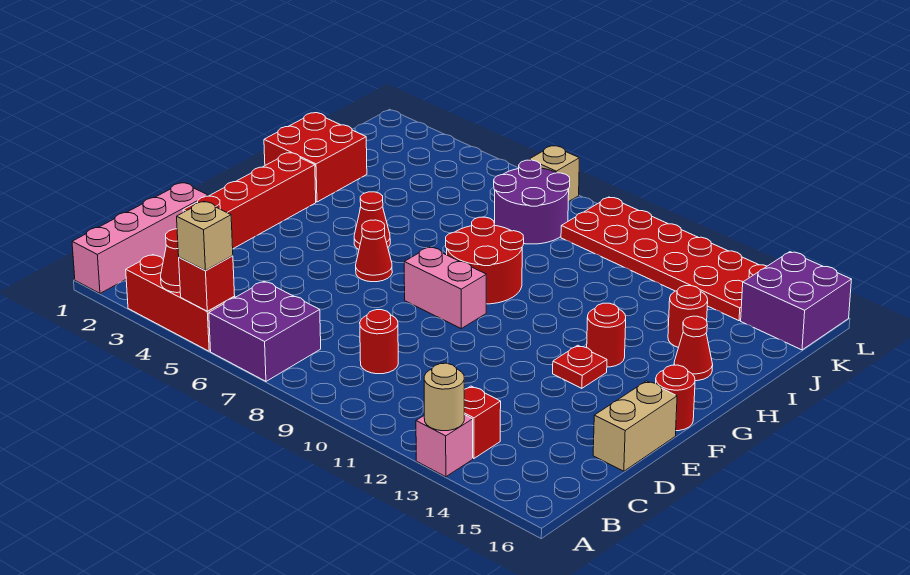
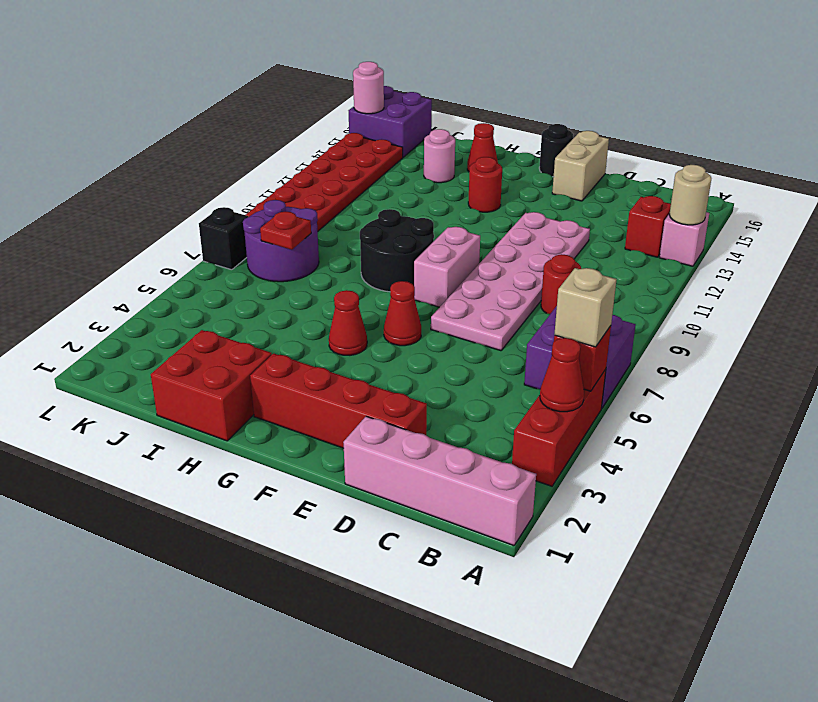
none -> pink 2x6 plate [431,212,590,351]
tan 1x2 brick [593,381,677,471] -> tan 1x2 brick turned to [552,131,609,201]
red 1x1 plate [553,345,607,388] -> red 1x1 plate moved to [260,212,311,250]
red 1x1 round brick [656,365,695,431] -> black 1x1 round brick [539,124,573,177]
red 2x2 round brick [446,217,524,304] -> black 2x2 round brick [360,209,434,292]
red 1x1 round brick [668,286,708,347] -> pink 1x1 round brick [424,129,455,183]
tan 1x1 brick [529,146,579,202] -> black 1x1 brick [199,207,248,270]
none -> pink 1x1 round brick [353,62,384,114]

